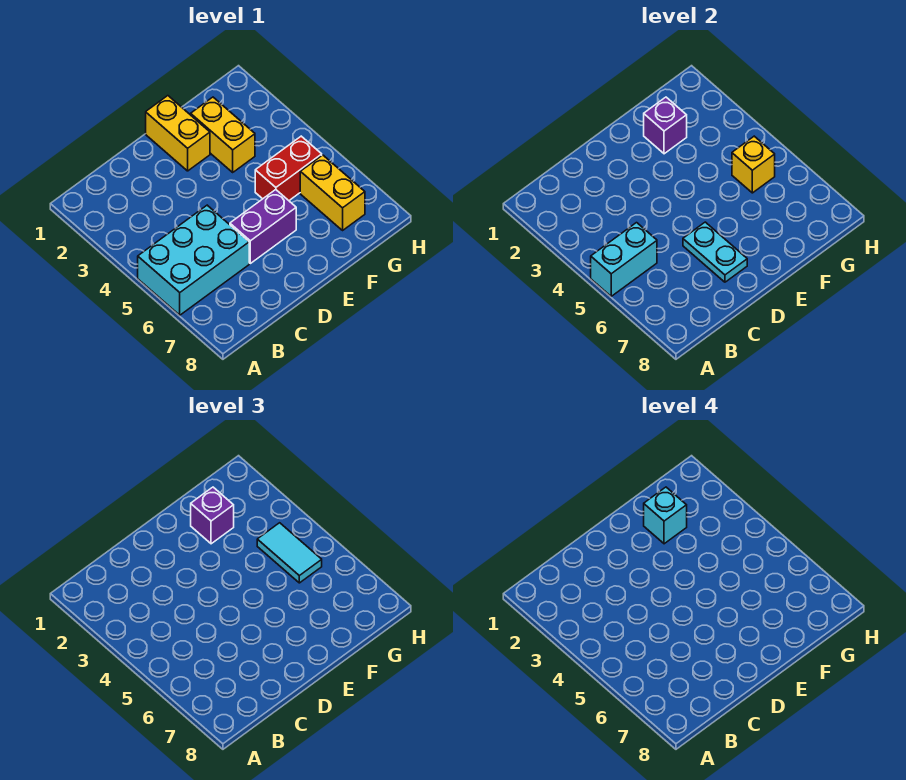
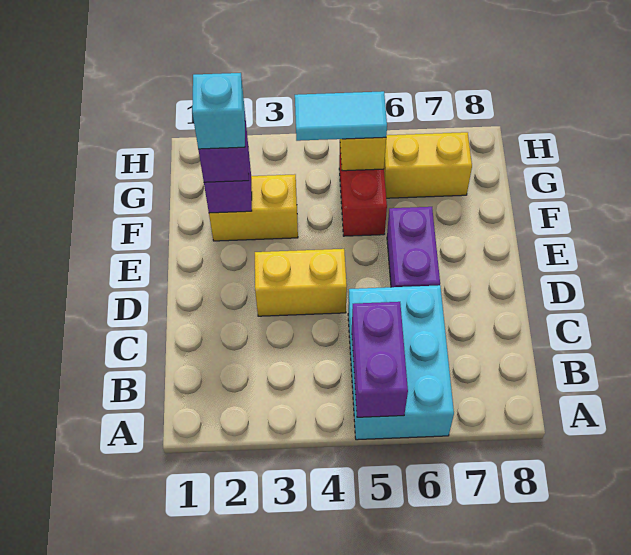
cyan 1x2 brick [591,223,657,296] -> purple 1x2 brick [352,302,408,417]
cyan 1x2 plate [683,222,747,282] -> none
yellow 1x2 brick [146,96,210,171] -> yellow 1x2 brick moved to [255,249,347,316]

